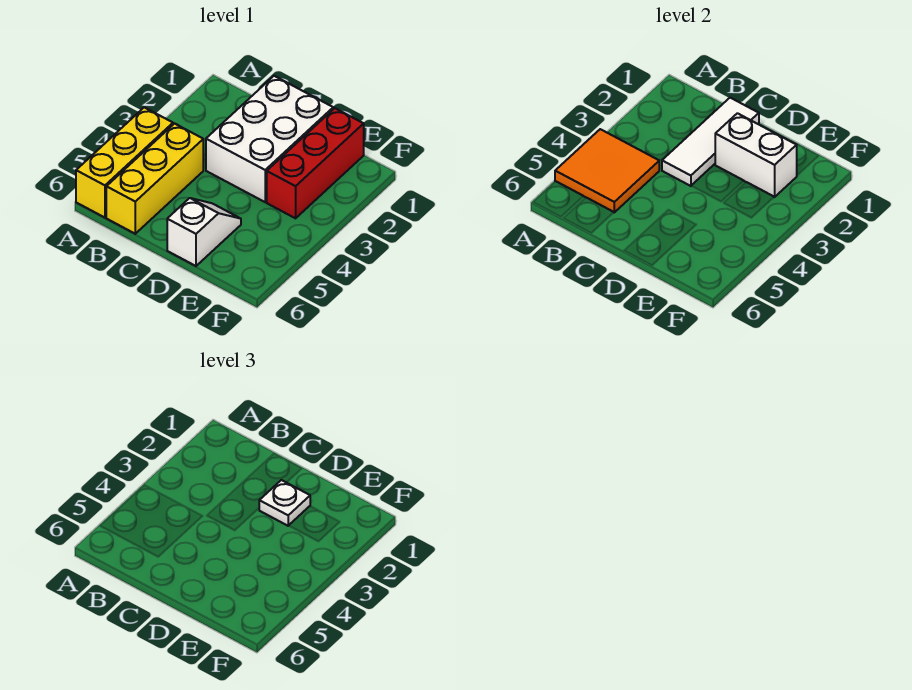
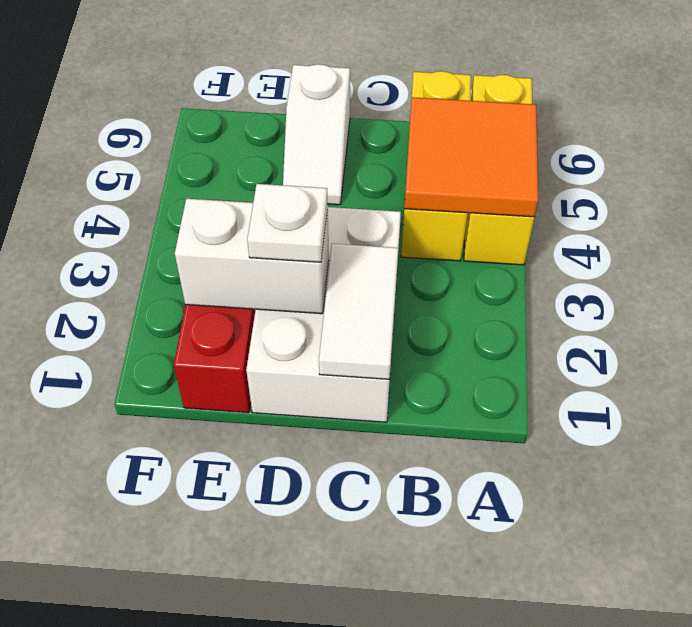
white 1x3 tile [662,98,759,186] -> white 1x2 tile [319,244,398,379]

